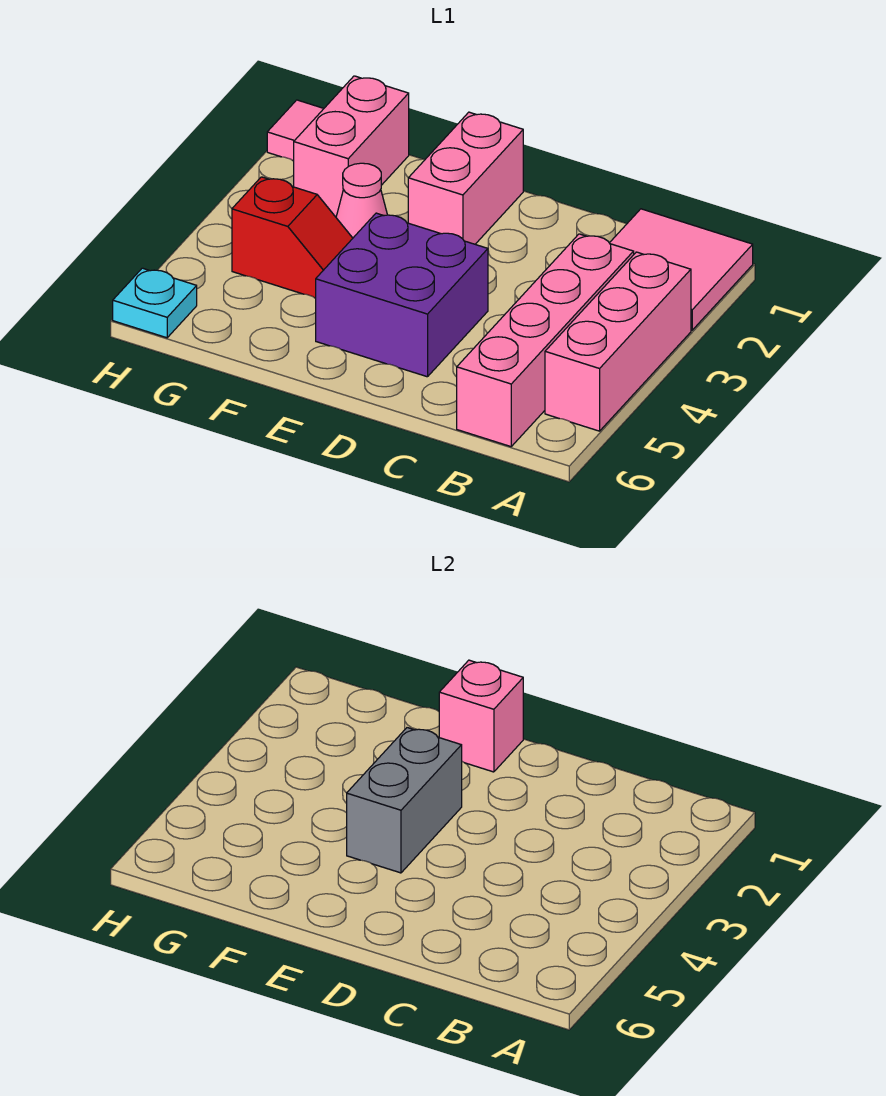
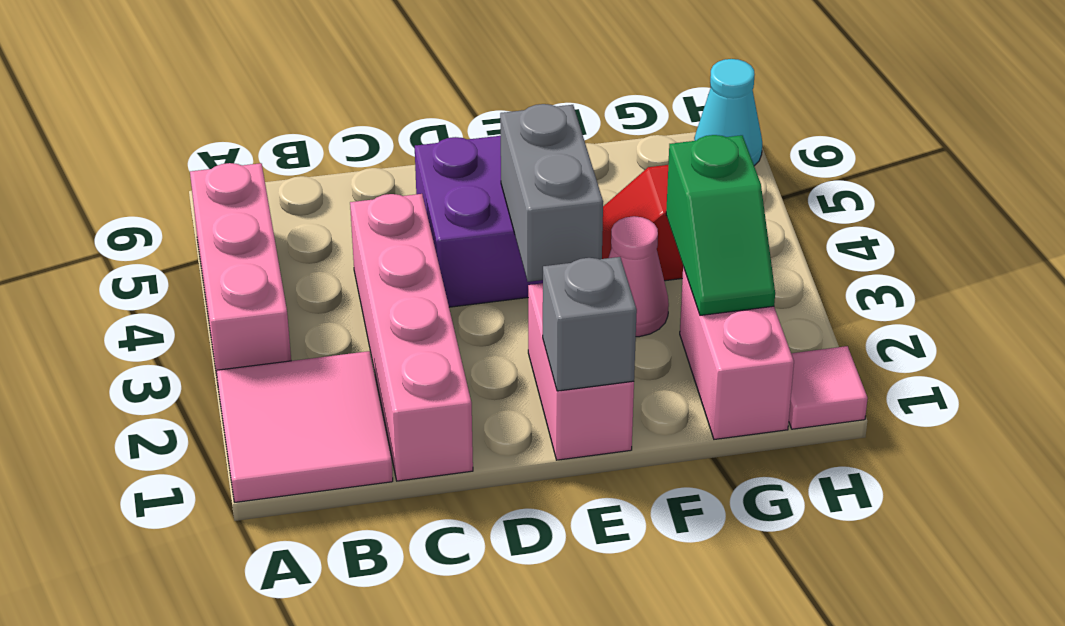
pink 1x4 brick [457,234,634,447] -> pink 1x4 brick moved to [350,194,473,481]
pink 1x1 brick [439,660,523,772] -> grey 1x1 brick [543,257,637,391]
none -> green 1x2 slope [666,135,775,315]
cyan 1x1 plate [113,268,197,338] -> cyan 1x1 cone [694,59,762,166]

